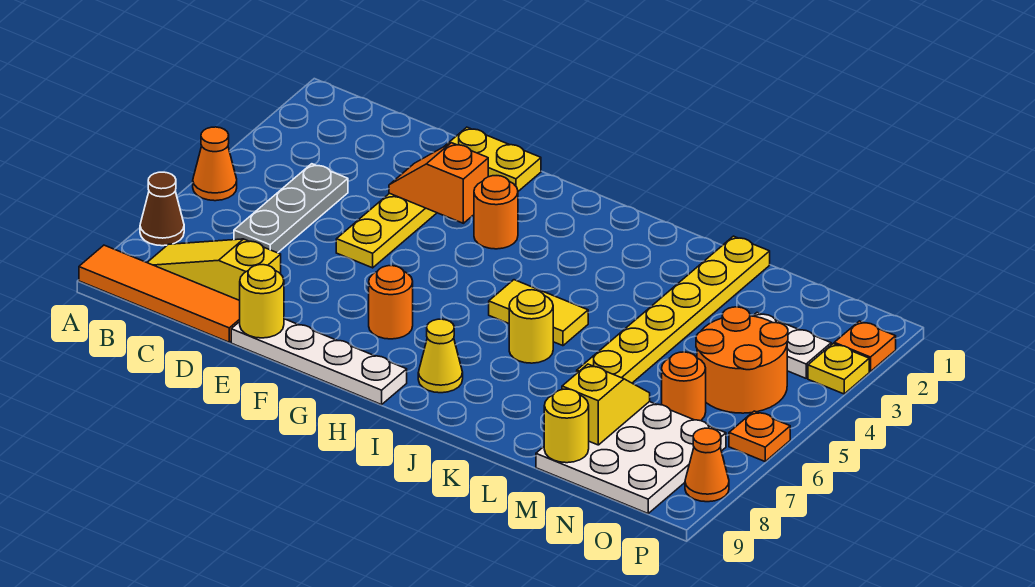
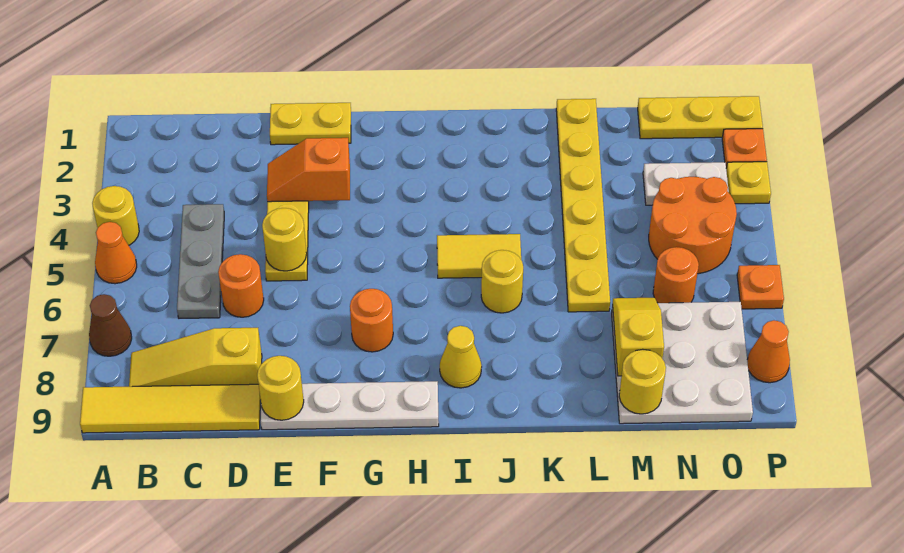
none -> yellow 1x1 round brick [92,186,139,245]
orange 1x4 tile [79,245,240,342] -> yellow 1x4 tile [80,384,261,433]
none -> yellow 1x1 round brick [262,208,307,271]
orange 1x1 round brick [474,176,518,249] -> orange 1x1 round brick moved to [218,254,264,317]
none -> yellow 1x3 plate [638,96,763,139]

